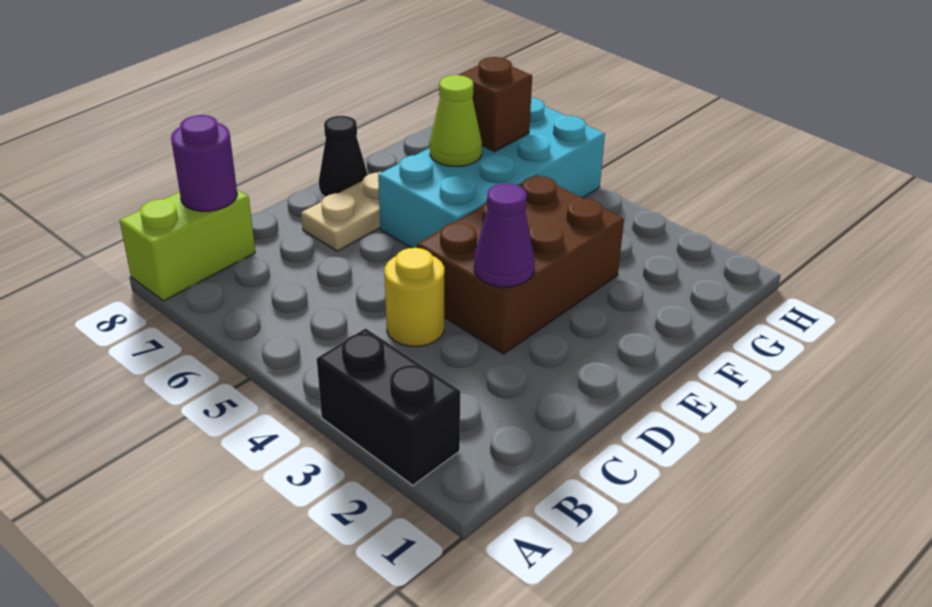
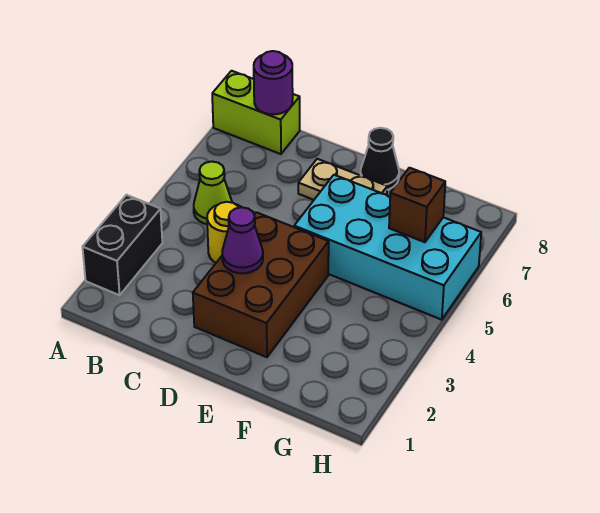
brown 2x3 brick [417,175,624,354] -> brown 2x3 brick turned to [193,212,329,357]
lime 1x1 cone [430,75,482,166] -> lime 1x1 cone moved to [194,162,232,224]

